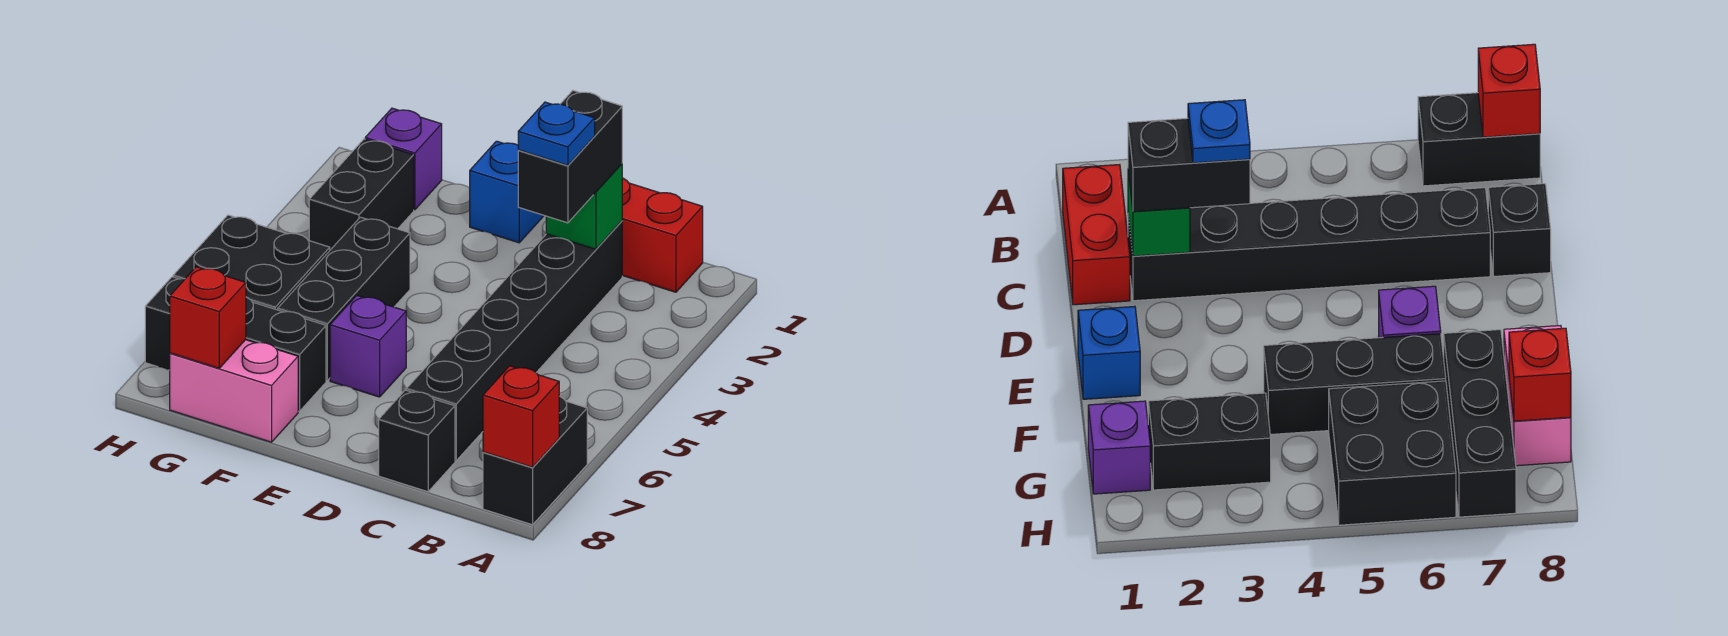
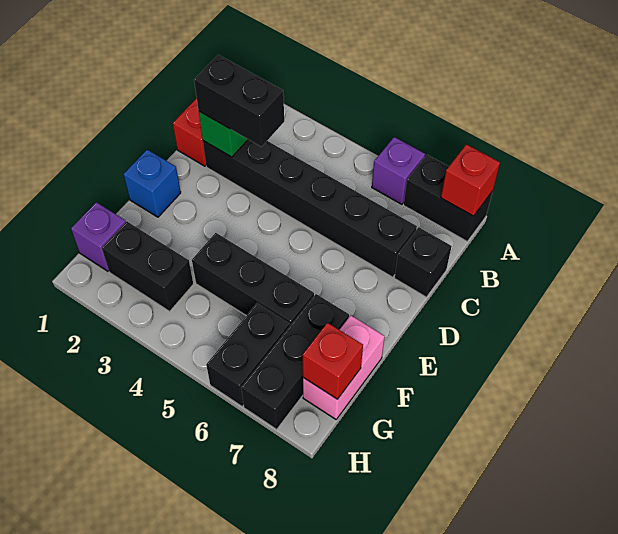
blue 1x1 plate [518,102,595,166] -> none
purple 1x1 brick [330,295,406,397] -> purple 1x1 brick moved to [372,137,425,204]
black 2x2 brick [173,215,330,310] -> black 1x2 brick [206,303,290,406]

